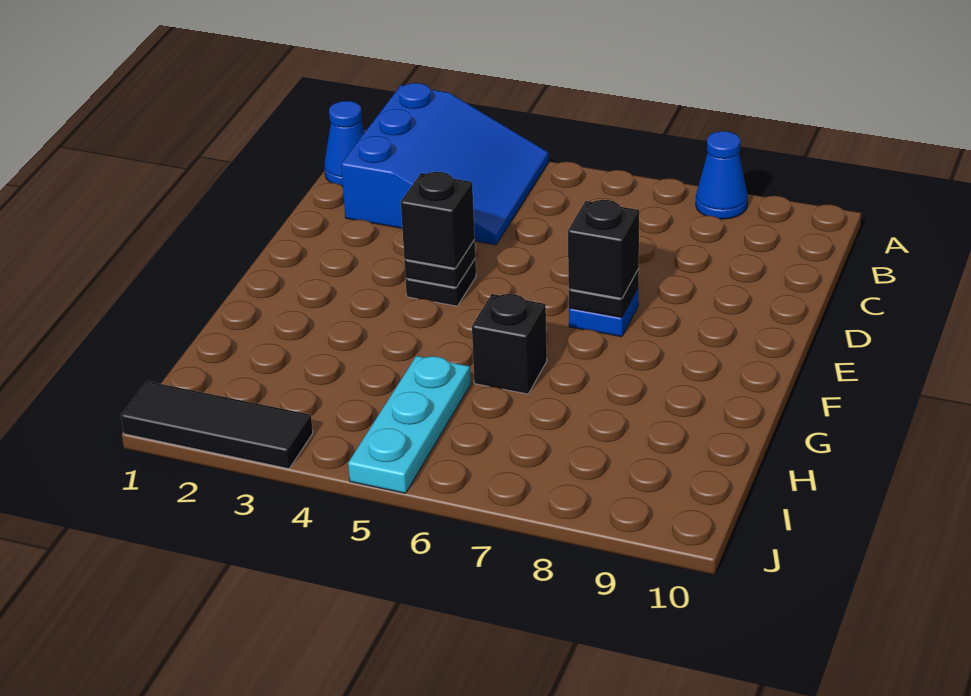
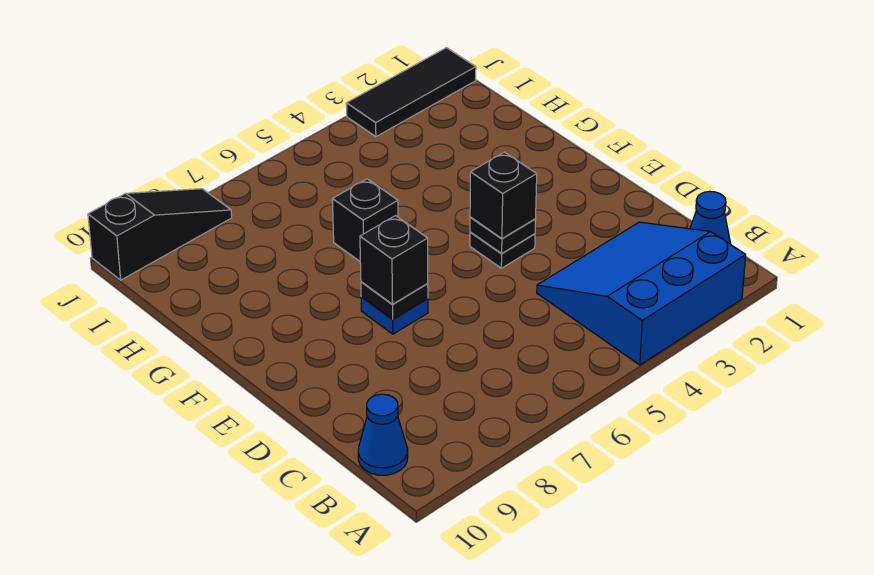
blue 3x3 slope [341,83,549,245] -> blue 3x3 slope turned to [537,222,746,365]
blue 1x1 cone [696,131,748,219] -> blue 1x1 cone moved to [358,394,408,475]
cyan 1x3 plate [348,356,471,493] -> none
none -> black 1x3 slope [88,189,232,280]

